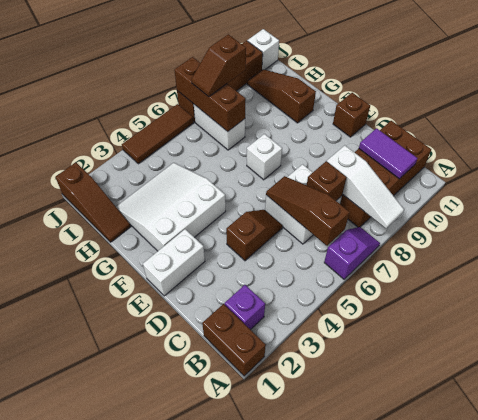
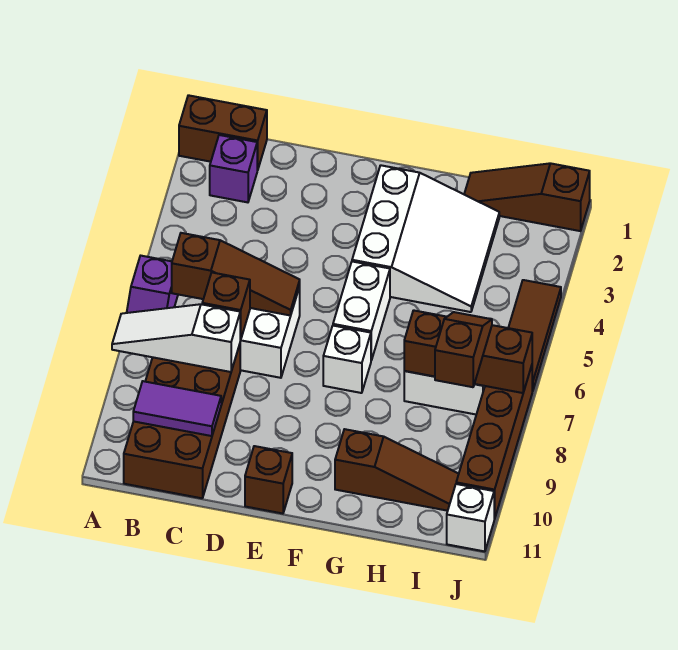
brown 1x2 slope [226,210,283,261] -> none
white 1x2 brick [143,229,205,296] -> white 1x2 brick moved to [333,261,390,360]

